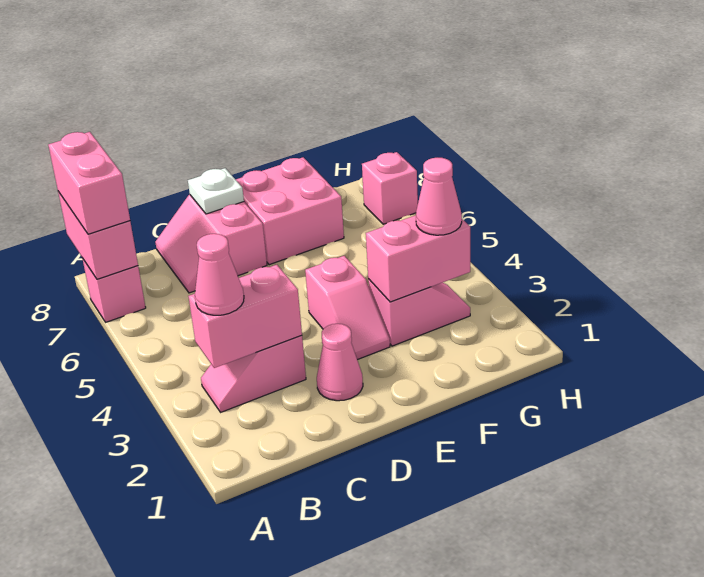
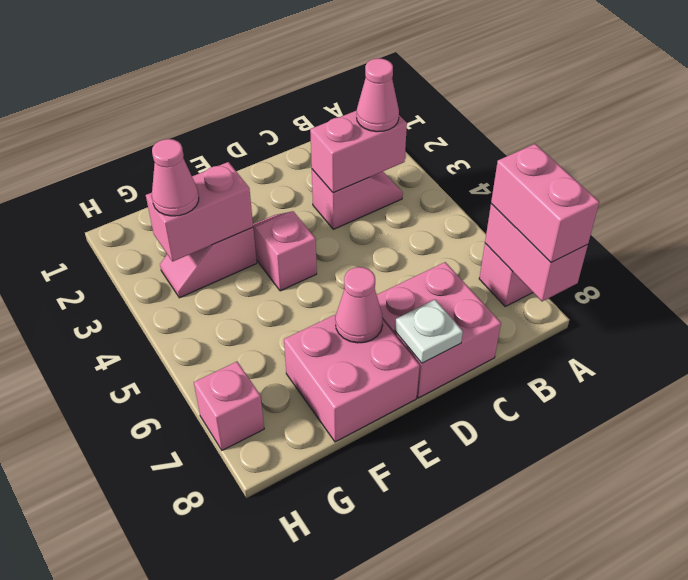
pink 2x2 slope [155,195,267,293] -> pink 2x2 brick [377,262,501,398]
pink 1x1 cone [317,324,363,401] -> pink 1x1 cone moved to [335,267,383,343]

